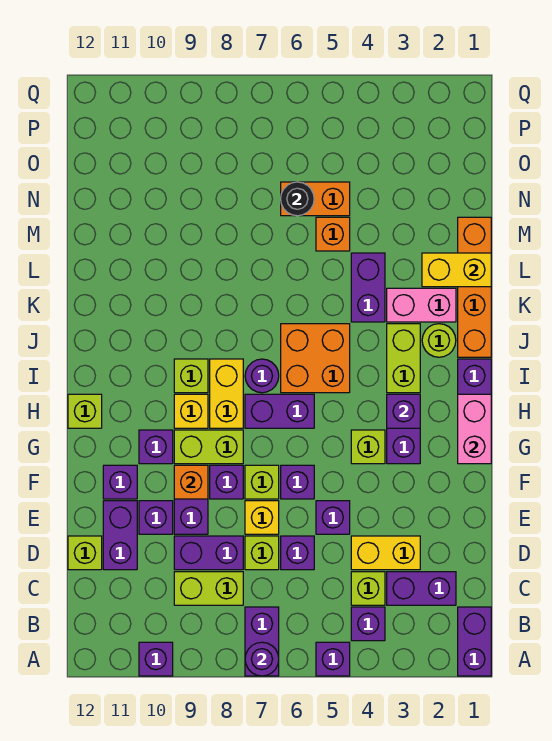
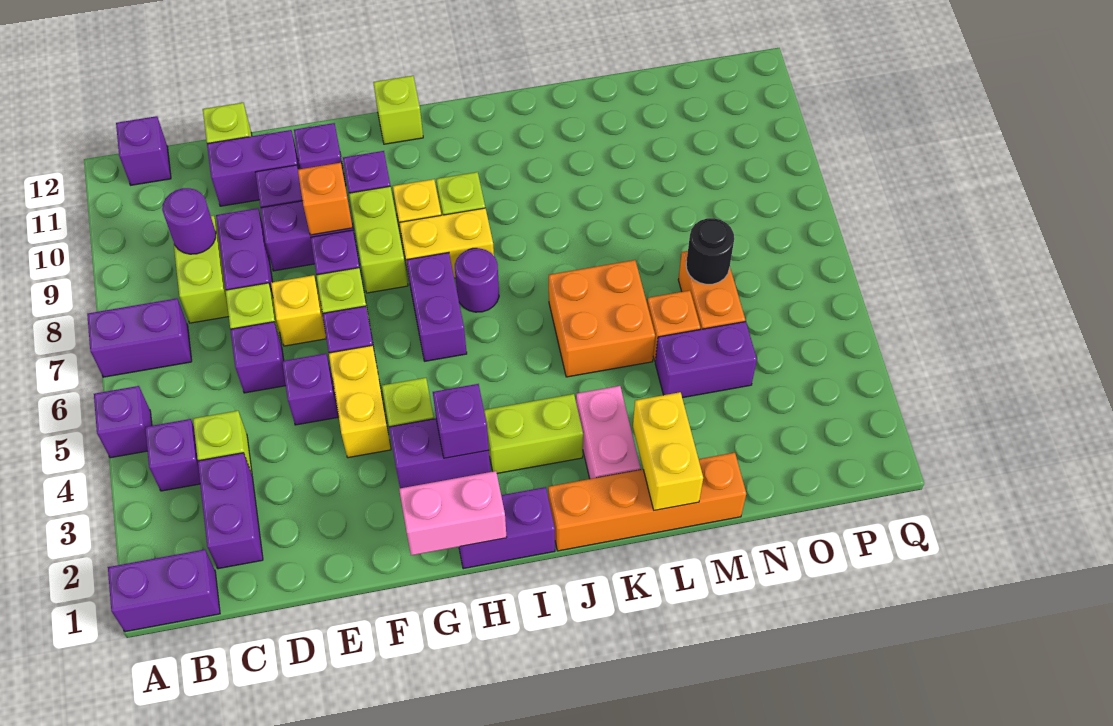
purple 1x1 round brick [245,642,279,676] -> purple 1x1 round brick moved to [162,188,216,254]
purple 1x1 brick [139,642,173,676] -> purple 1x1 brick moved to [116,116,171,185]
yellow 1x2 brick [351,536,420,570] -> yellow 1x2 brick moved to [329,345,391,458]
orange 2x2 brick [281,324,350,393] -> orange 2x2 brick moved to [549,260,655,377]
lime 1x1 round brick [422,324,456,357] -> none
purple 1x2 brick [351,253,385,322] -> purple 1x2 brick moved to [655,322,757,398]

